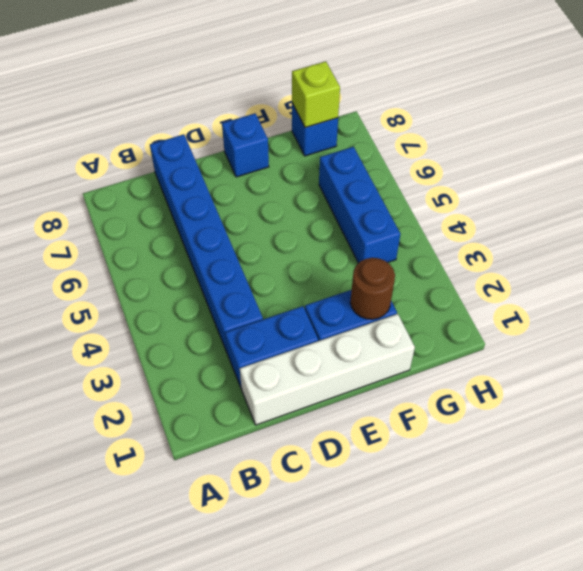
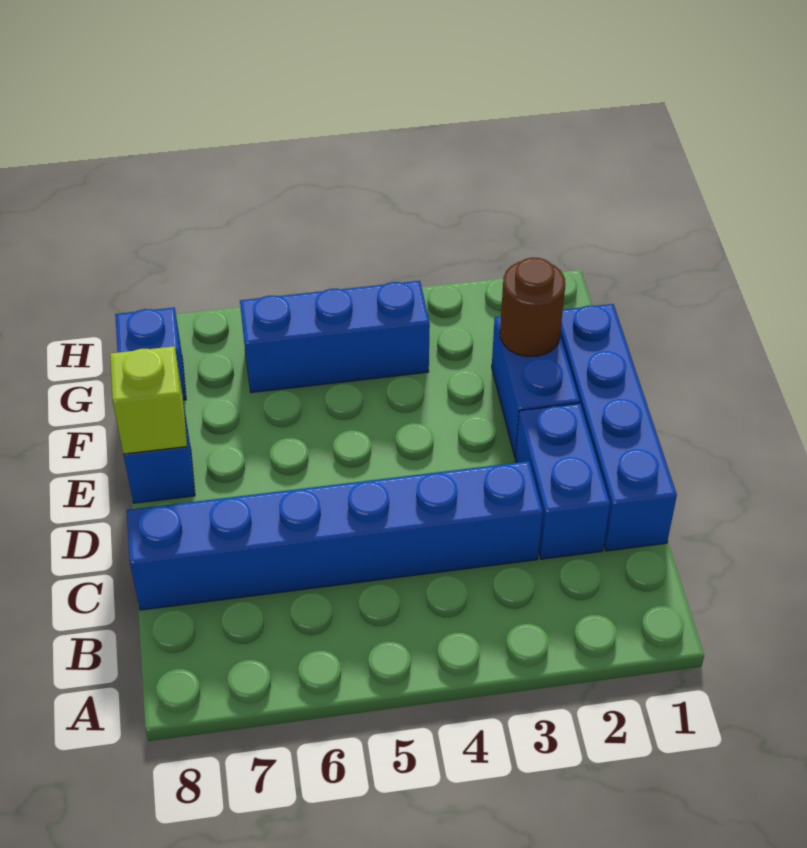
white 1x4 brick [240,314,415,425] -> blue 1x4 brick [560,304,677,551]
lime 1x1 brick [292,61,340,128] -> lime 1x1 brick moved to [110,346,187,454]

